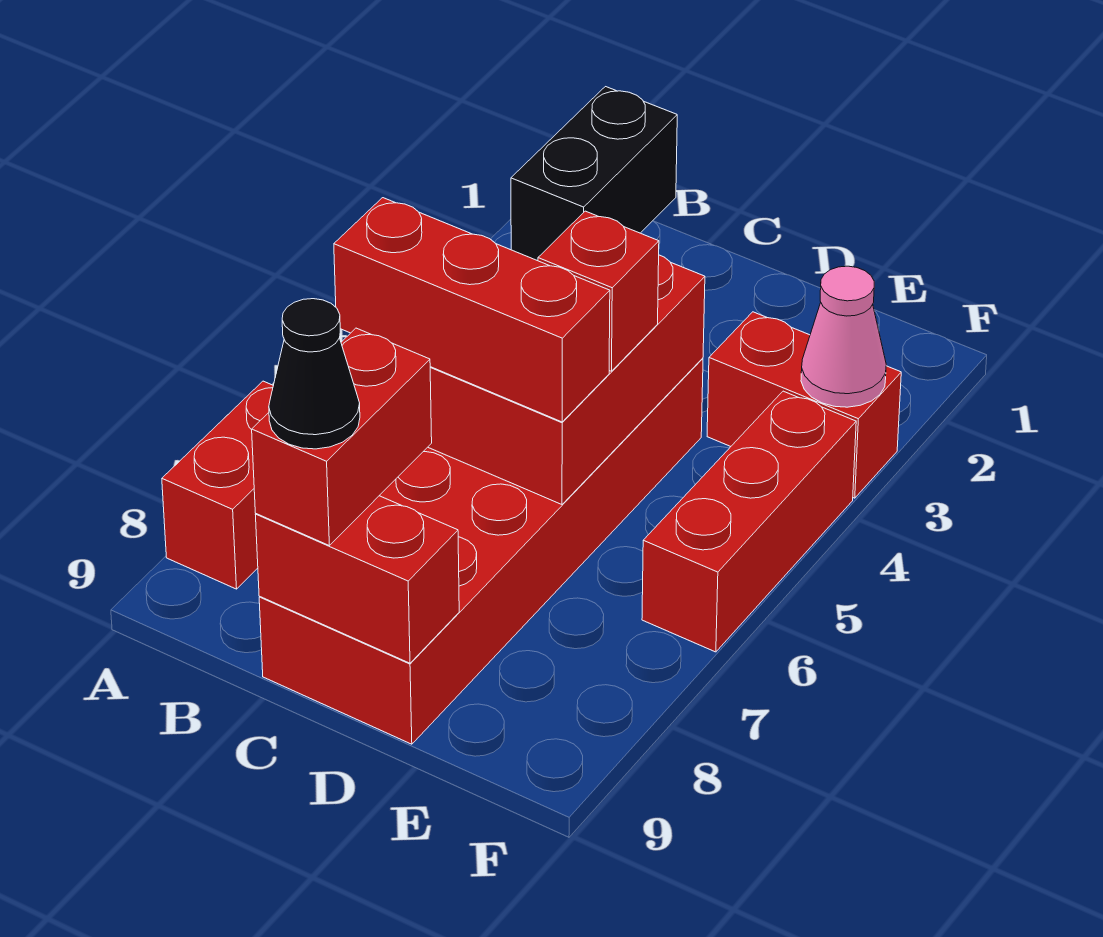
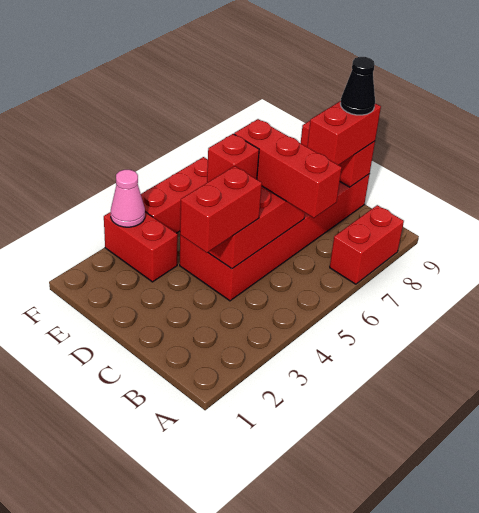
black 1x2 brick [511,87,677,261] -> red 1x2 brick [180,166,262,253]

